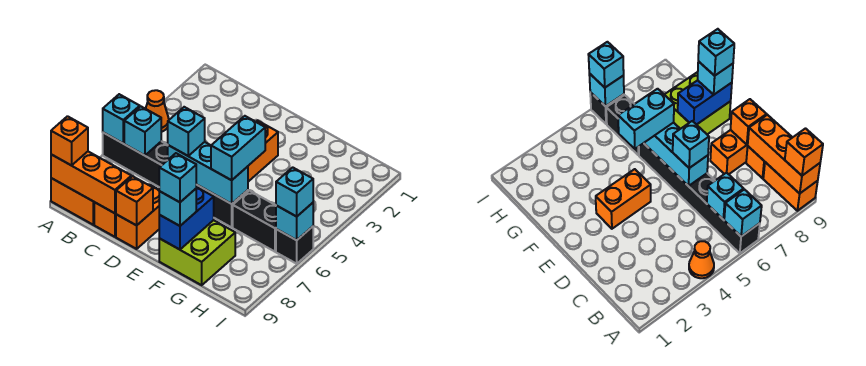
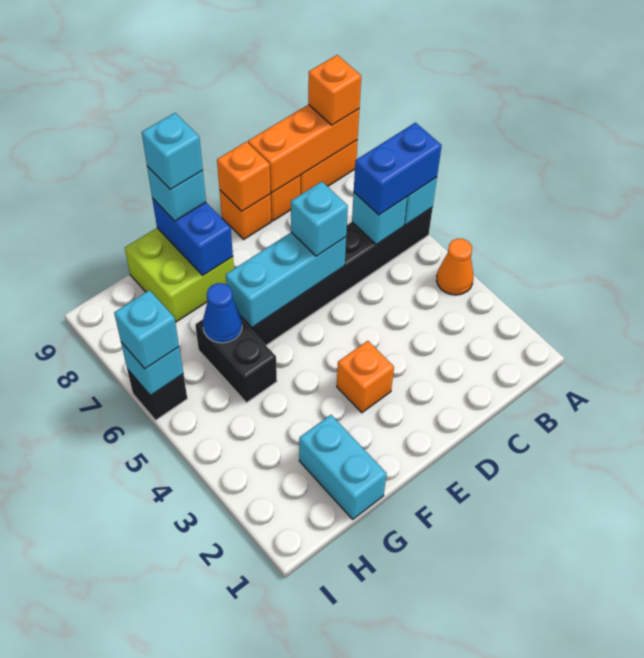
none -> blue 1x2 brick [354,123,442,215]
orange 1x2 brick [116,185,159,249] -> orange 1x1 brick [220,190,271,239]
orange 1x2 brick [248,120,278,182] -> orange 1x1 brick [337,341,394,413]
cyan 1x2 brick [211,116,265,180] -> cyan 1x2 brick moved to [299,415,387,519]
black 1x2 brick [233,191,276,252] -> black 1x2 brick turned to [195,320,277,403]
none -> blue 1x1 cone [203,283,242,343]

